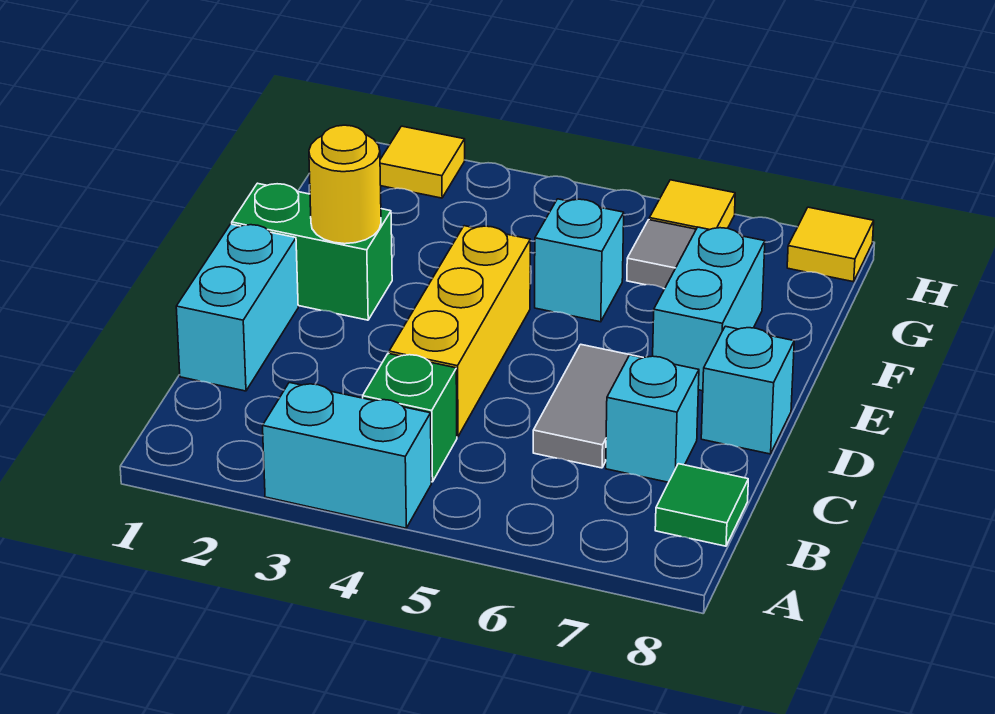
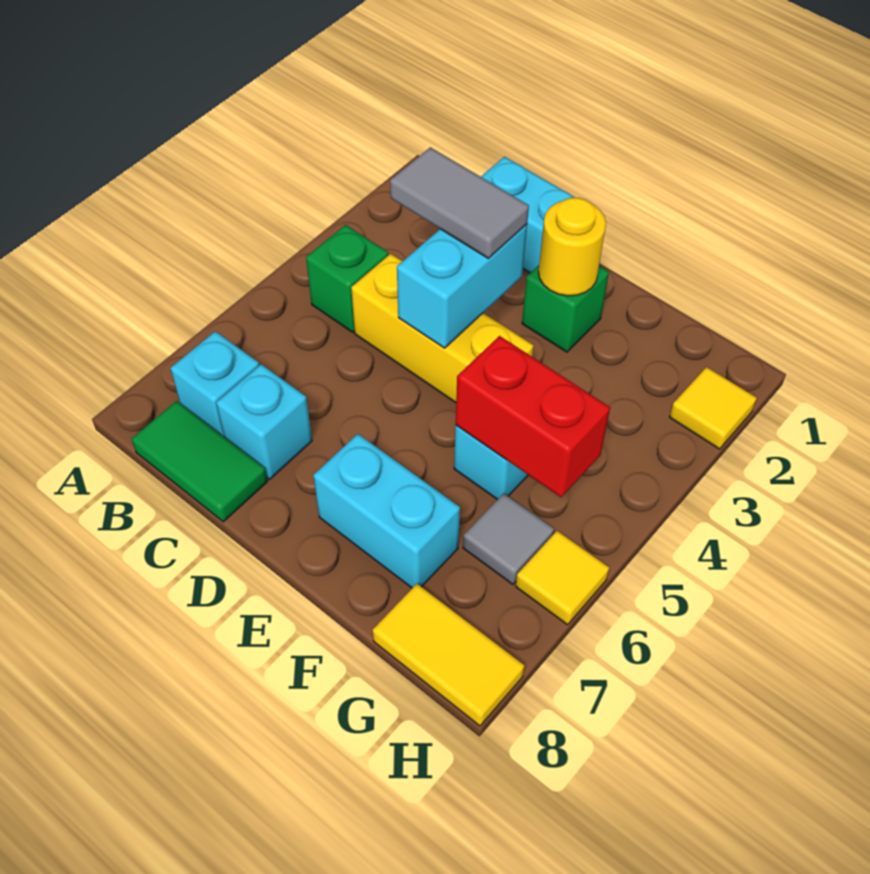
cyan 1x2 brick [263,382,431,528] -> cyan 1x2 brick moved to [397,224,527,348]
green 1x1 tile [655,464,748,546] -> green 1x2 tile [132,401,268,522]
grey 1x2 tile [533,344,643,468] -> grey 1x2 tile moved to [390,147,529,259]
cyan 1x1 brick [701,326,794,454] -> cyan 1x1 brick moved to [170,331,259,436]
green 1x2 brick [232,183,392,320] -> green 1x1 brick [522,265,609,352]
none -> red 1x2 brick [456,336,610,497]
yellow 1x1 tile [787,207,874,282] -> yellow 1x2 tile [373,584,524,726]

